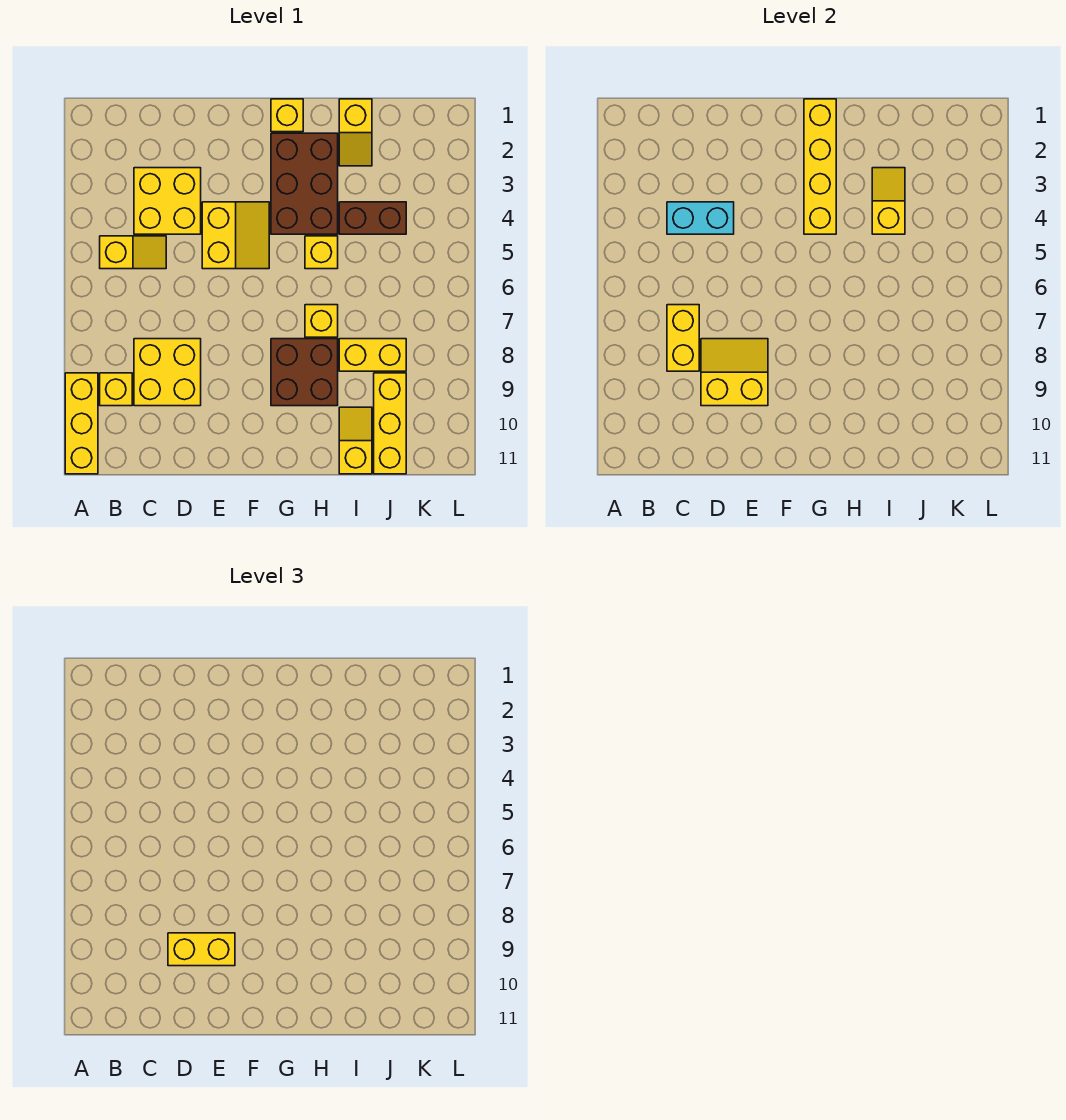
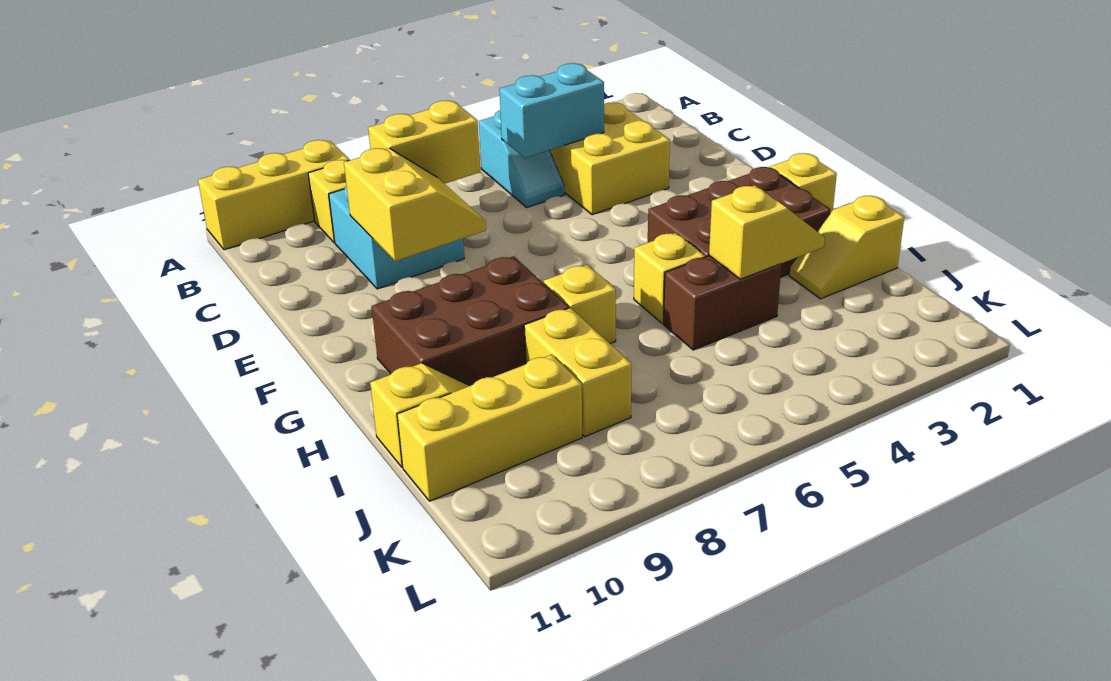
yellow 1x2 slope [100,236,166,269] -> cyan 1x2 slope [479,110,565,207]
cyan 1x2 brick [667,202,734,234] -> cyan 1x2 brick turned to [499,63,604,158]
yellow 2x2 brick [134,339,201,406] -> cyan 2x2 brick [329,185,464,289]
yellow 1x2 brick [168,933,235,966] -> none
yellow 2x2 slope [202,202,269,269] -> none
yellow 1x4 brick [804,99,836,234] -> none
brown 2x2 brick [271,339,338,406] -> brown 2x3 brick [372,256,569,386]
brown 1x2 brick [339,202,406,234] -> brown 1x2 brick turned to [663,256,781,350]

